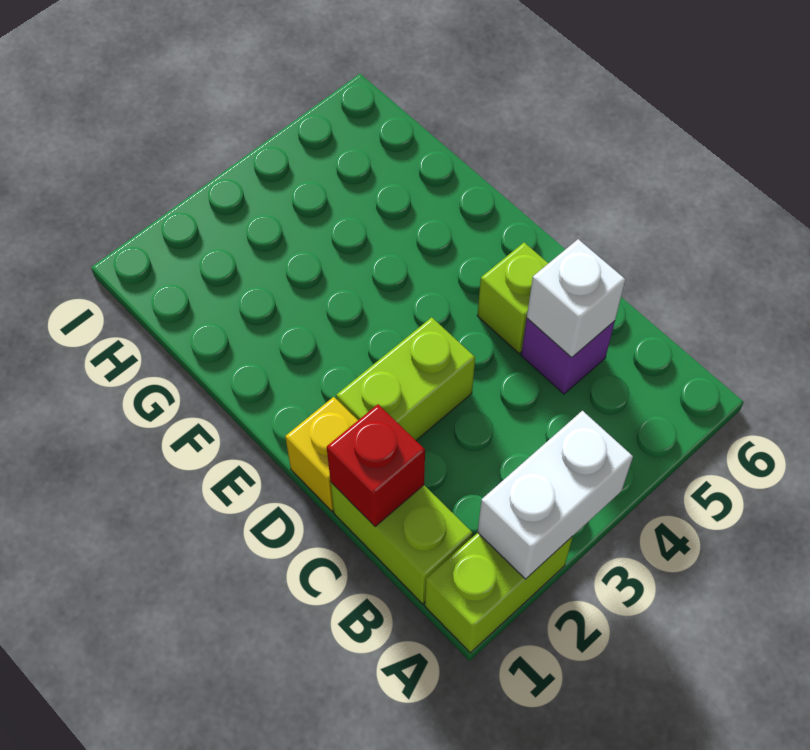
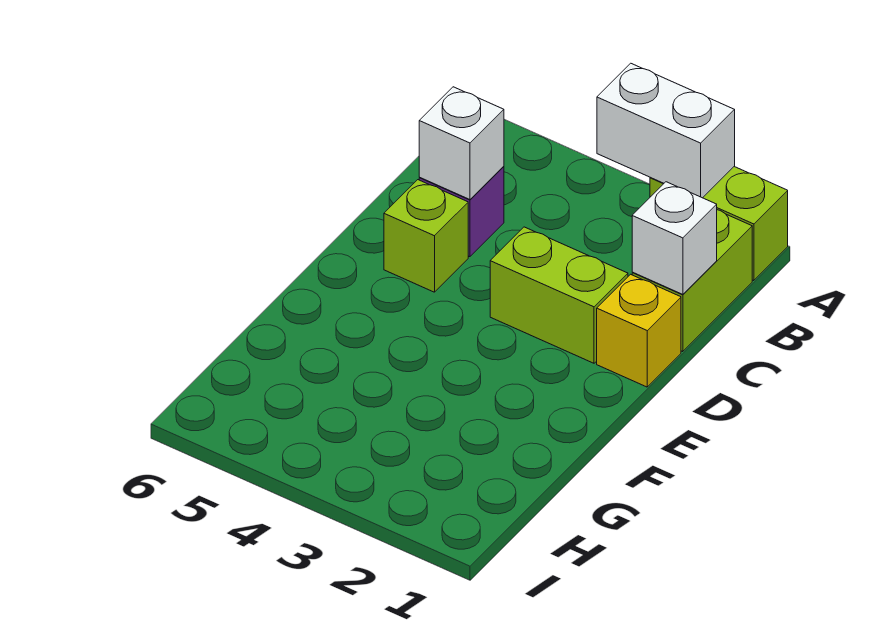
red 1x1 brick [327,404,425,526] -> white 1x1 brick [632,182,717,294]

